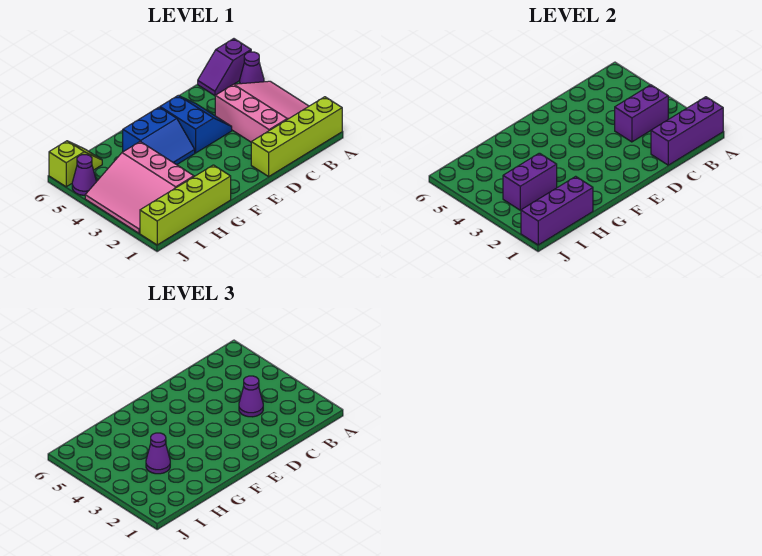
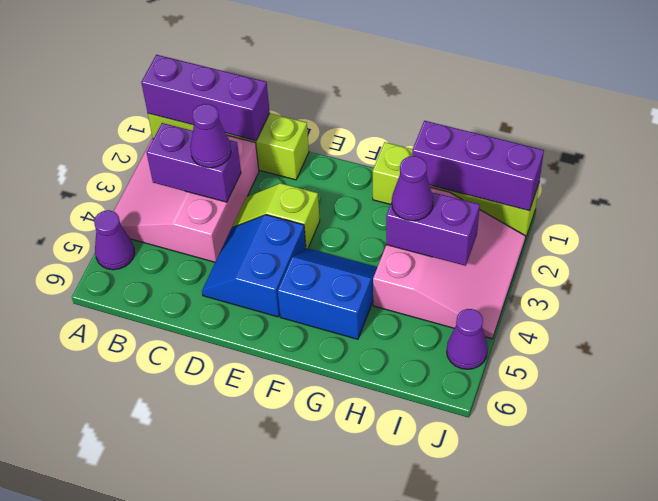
purple 1x2 slope [198,39,251,96] -> none
lime 1x2 slope [49,141,102,187] -> lime 1x2 slope moved to [232,183,320,249]

